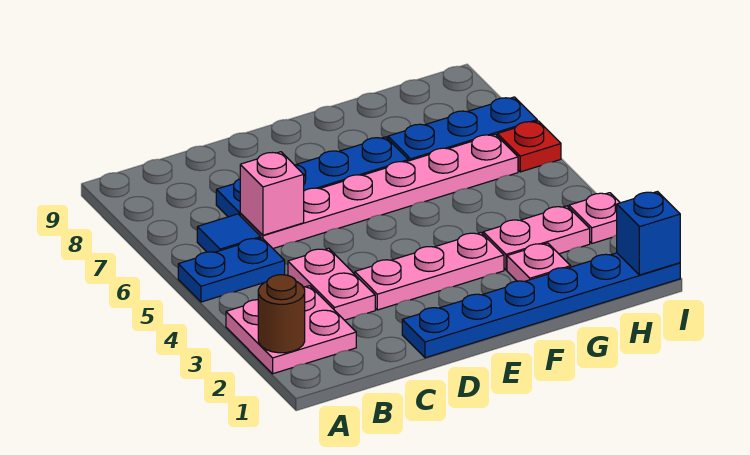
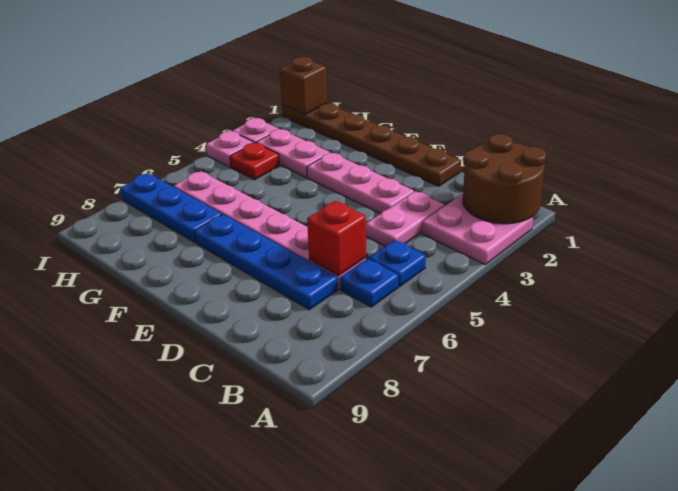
brown 1x1 round brick [258,275,305,353] -> brown 2x2 round brick [463,134,546,224]
blue 1x2 plate [178,238,285,302] -> blue 1x1 plate [369,240,426,287]
blue 1x1 tile [197,214,261,252] -> blue 1x1 plate [340,259,398,307]
pink 1x1 brick [240,152,304,235] -> red 1x1 brick [307,201,366,275]
blue 1x6 plate [402,253,680,358] -> brown 1x6 plate [282,104,461,186]
pink 1x1 plate [507,243,571,281] -> pink 1x1 plate moved to [206,131,254,167]
blue 1x1 brick [617,192,680,275] -> brown 1x1 brick [280,57,327,115]
red 1x1 plate [497,121,561,172] -> red 1x1 plate moved to [230,143,279,180]

